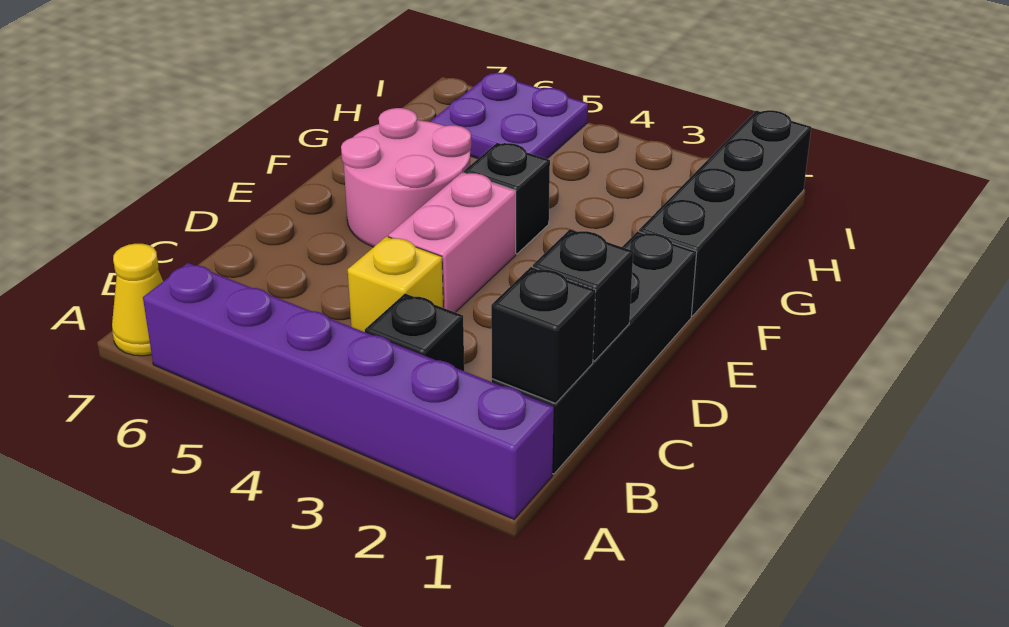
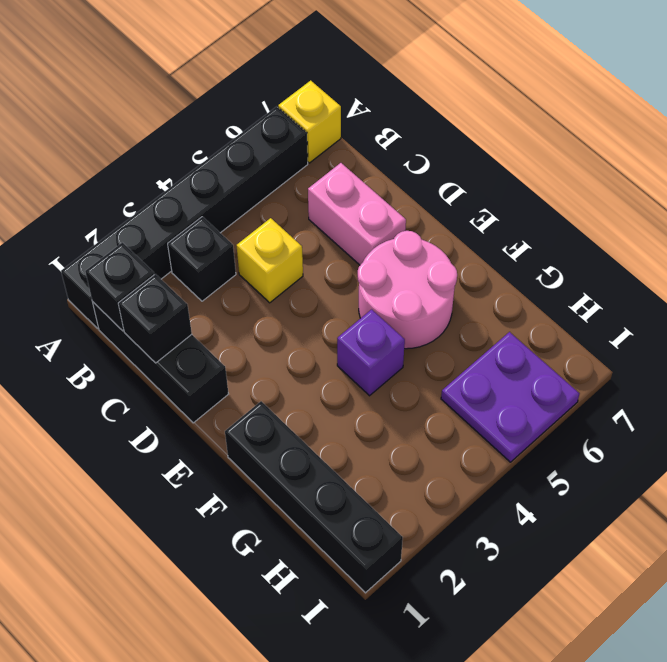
purple 1x6 brick [143,263,554,519] -> black 1x6 brick [61,107,308,328]
yellow 1x1 cone [112,244,163,356] -> yellow 1x1 brick [278,81,341,163]
black 1x4 brick [492,231,697,474] -> black 1x3 brick [93,302,228,423]
pink 1x2 brick [388,172,516,312] -> pink 1x2 brick moved to [308,163,406,265]
black 1x1 brick [464,143,550,254] -> purple 1x1 brick [337,309,405,396]

